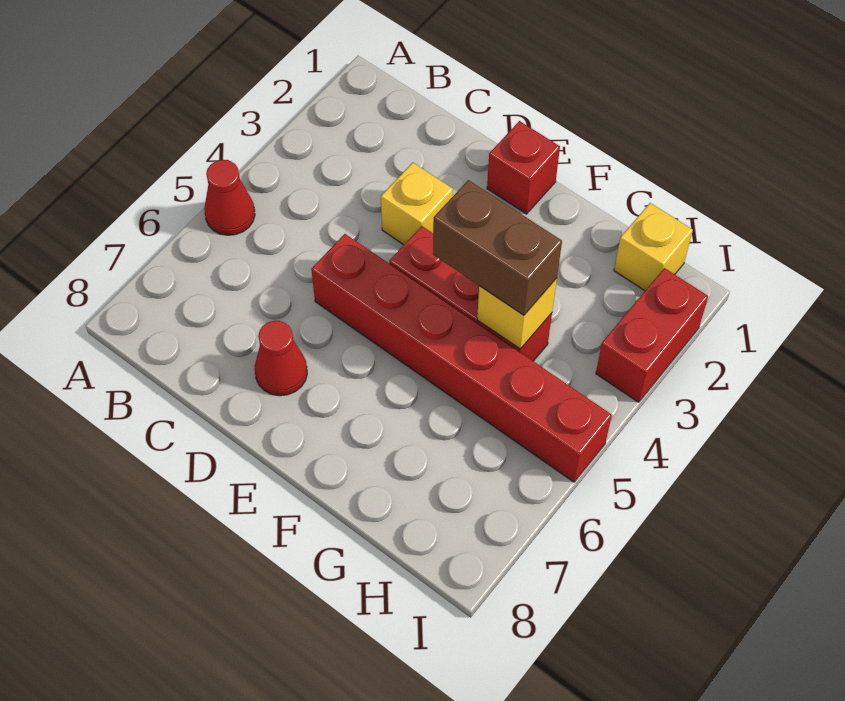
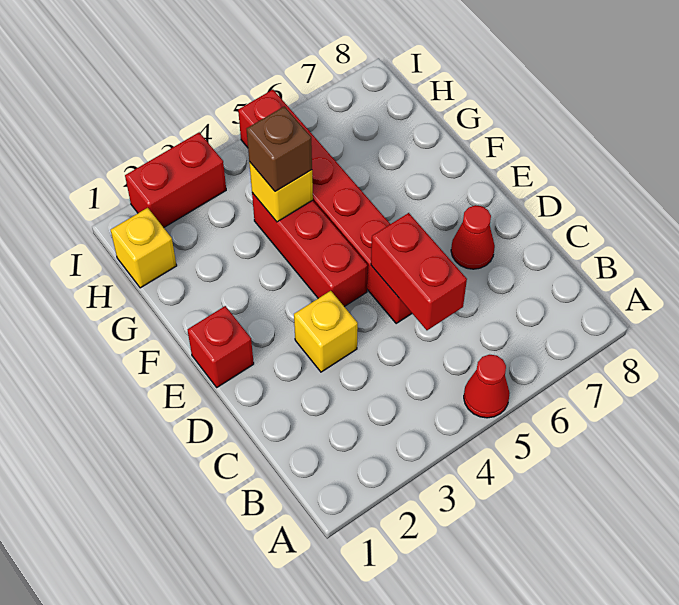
none -> red 1x2 brick [371,213,467,330]
brown 1x2 brick [433,180,562,315] -> brown 1x1 brick [247,106,312,192]

